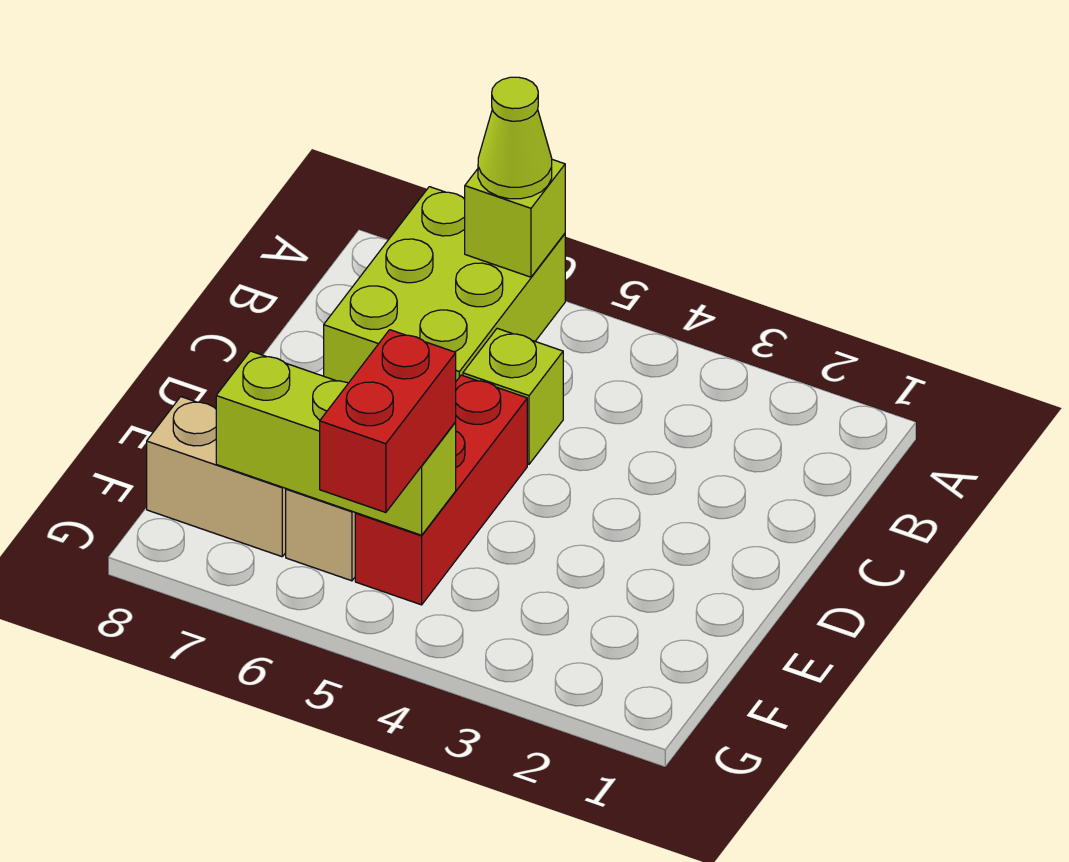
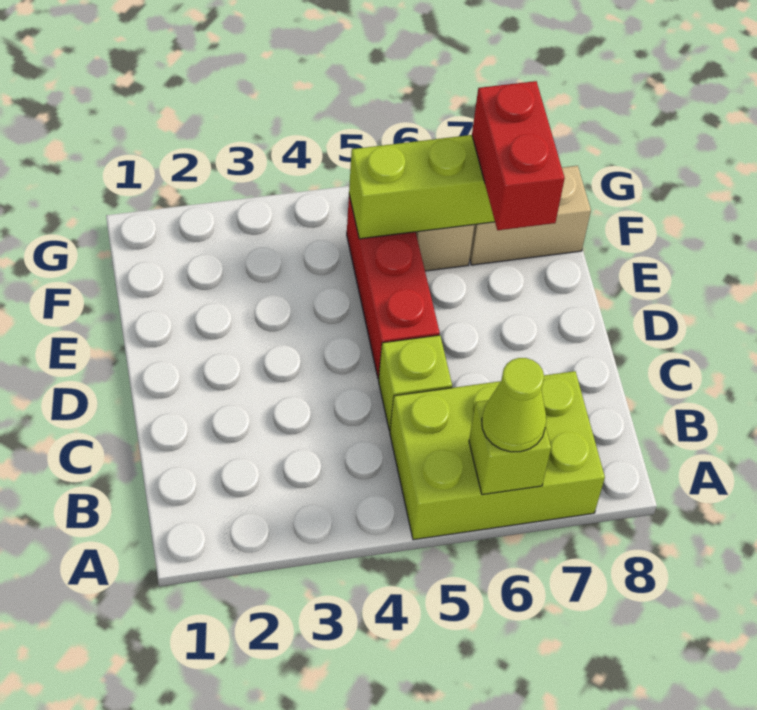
lime 2x3 brick [324,187,565,383] -> lime 2x3 brick turned to [390,371,605,540]
red 1x2 brick [320,330,456,513] -> red 1x2 brick moved to [472,81,565,230]

